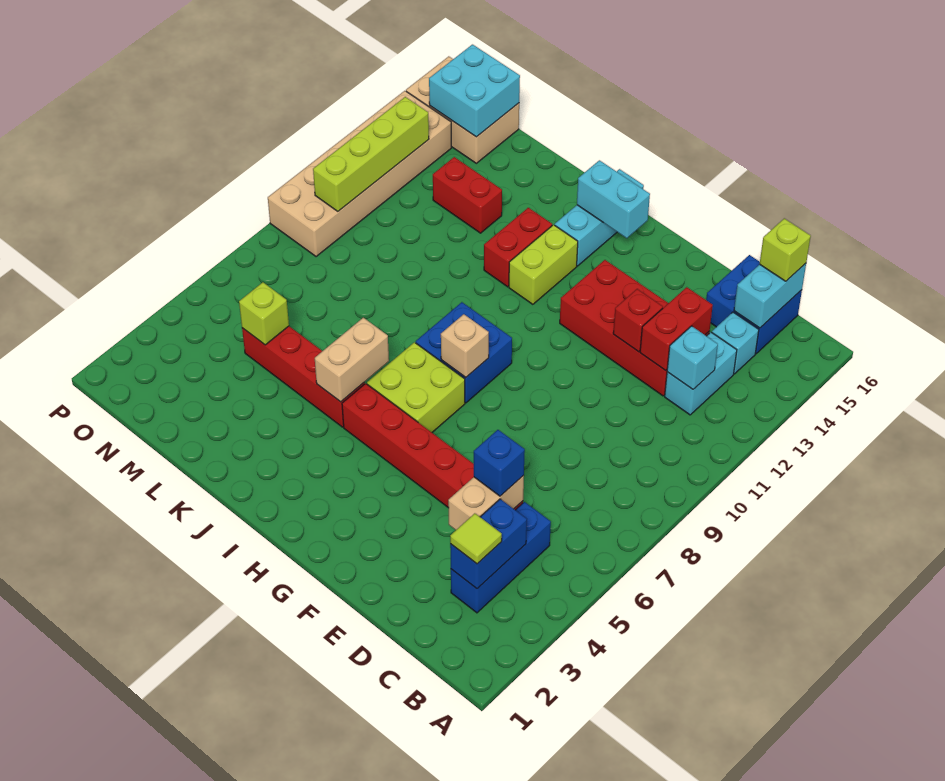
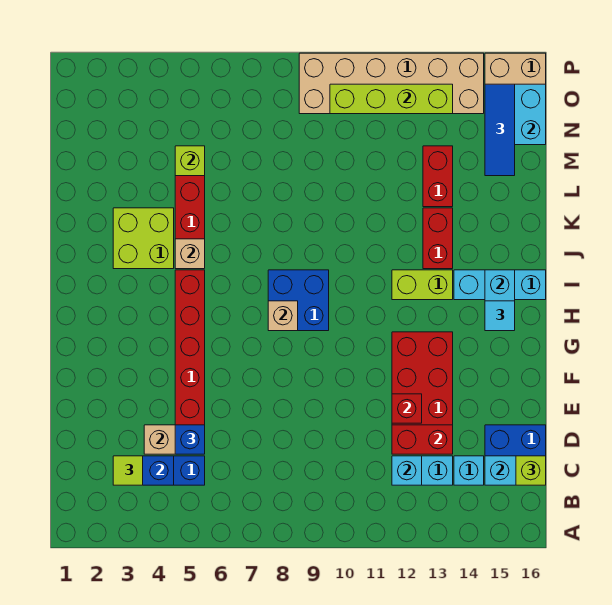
lime 2x2 brick [367,342,465,432] -> lime 2x2 brick moved to [113,208,174,269]
none -> cyan 1x1 tile [485,301,515,331]
tan 1x2 brick [315,318,389,402] -> tan 1x1 brick [175,239,205,269]
red 1x2 brick [484,208,552,287] -> red 1x2 brick turned to [423,208,453,269]
none -> blue 1x3 tile [485,84,515,176]

